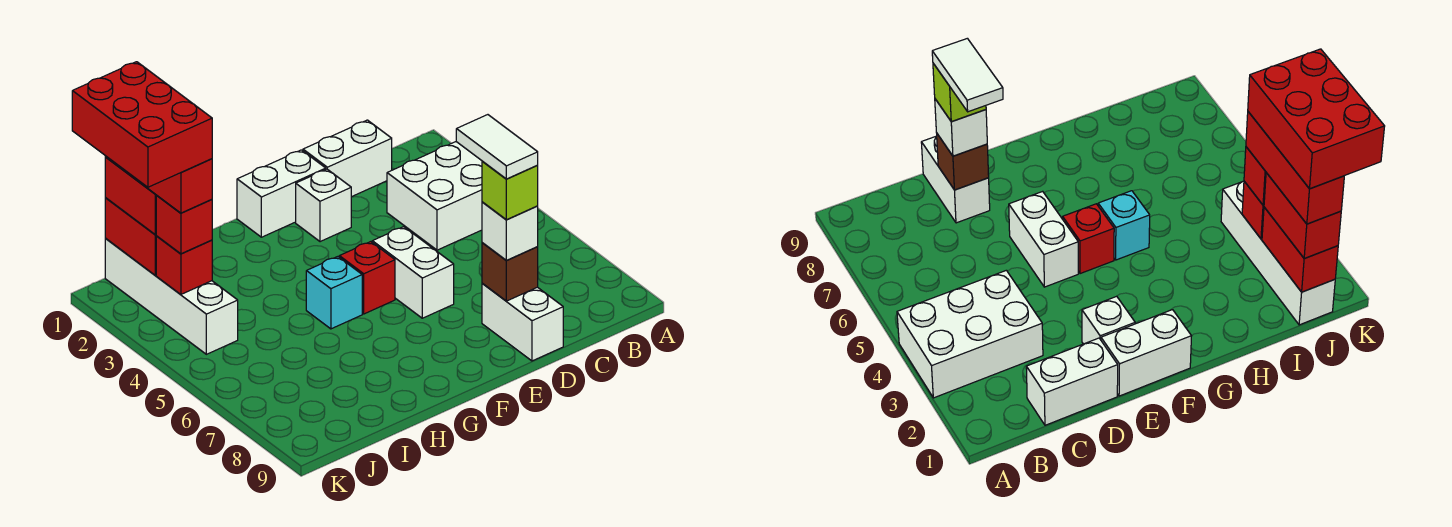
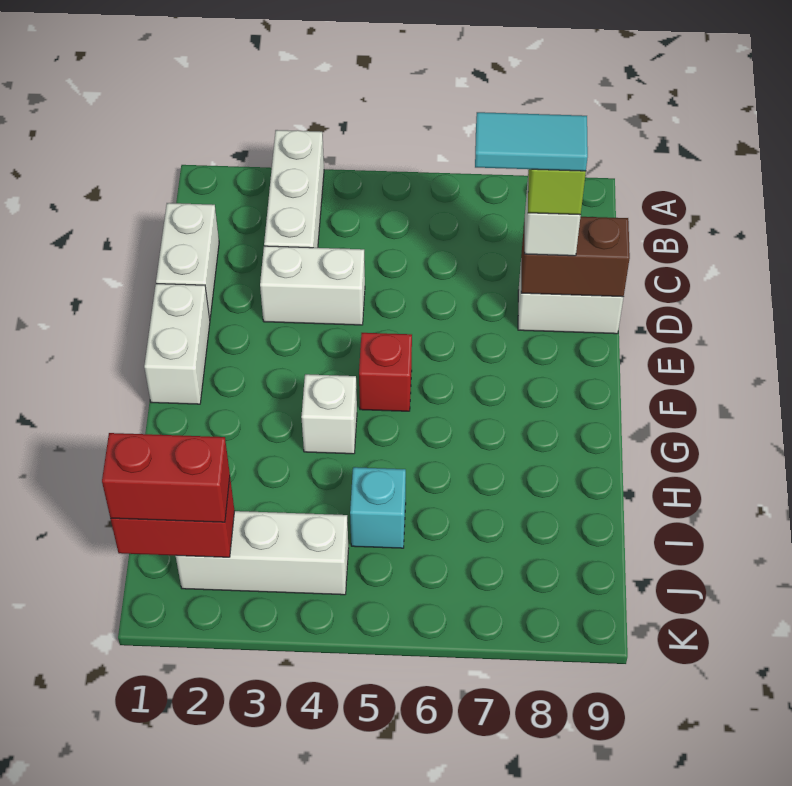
white 2x3 brick [387,142,482,250] -> white 1x3 brick [264,130,324,248]
white 1x2 tile [456,115,538,179] -> cyan 1x2 tile [475,112,588,171]
brown 1x1 brick [482,243,538,301] -> brown 1x2 brick [521,217,630,297]
white 1x1 brick [296,169,351,242] -> white 1x1 brick moved to [301,374,357,454]
white 1x2 brick [372,227,454,318] -> white 1x2 brick moved to [260,246,365,325]
cyan 1x1 brick [306,257,362,329] -> cyan 1x1 brick moved to [350,467,406,548]
white 1x4 brick [105,239,238,354] -> white 1x3 brick [176,511,349,595]
red 1x3 brick [105,156,212,213] -> none
red 2x3 brick [72,62,212,187] -> none
red 1x1 brick [156,236,212,295] -> none
red 1x1 brick [156,196,212,254] -> none

